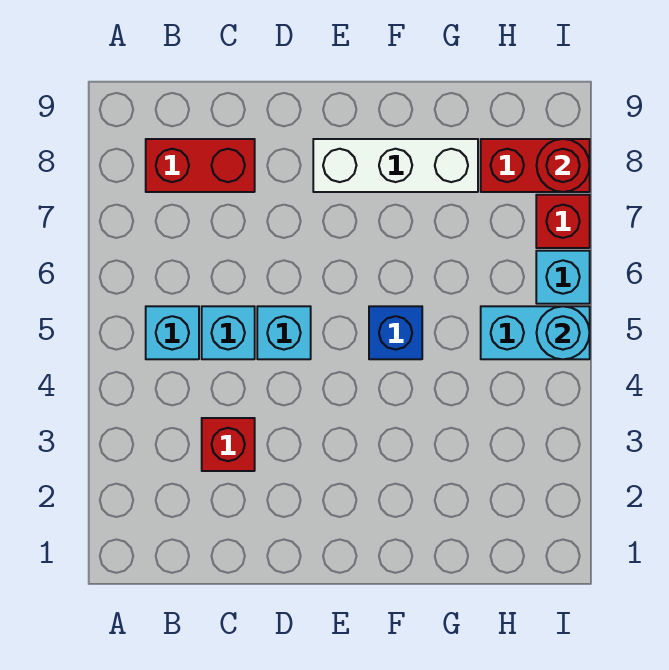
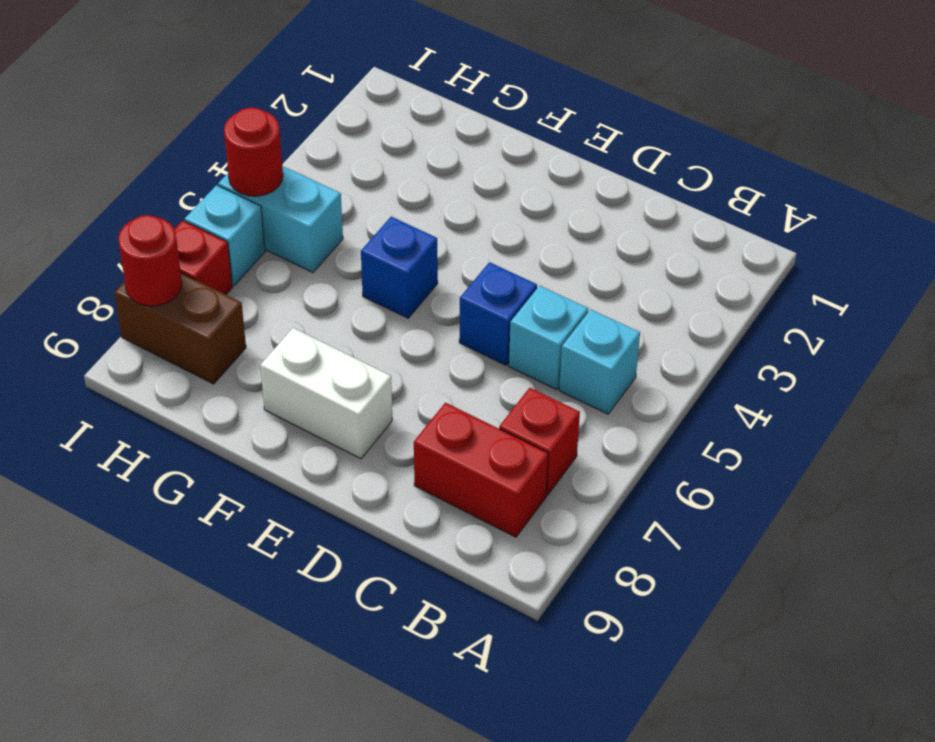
red 1x1 brick [202,418,255,471] -> red 1x1 brick moved to [499,388,580,495]
cyan 1x1 brick [257,306,311,359] -> blue 1x1 brick [459,262,537,365]
white 1x3 brick [313,139,478,192] -> white 1x2 brick [260,328,392,459]
red 1x2 brick [481,139,590,192] -> brown 1x2 brick [114,273,246,384]
cyan 1x1 round brick [537,306,590,359] -> red 1x1 round brick [224,108,283,196]

